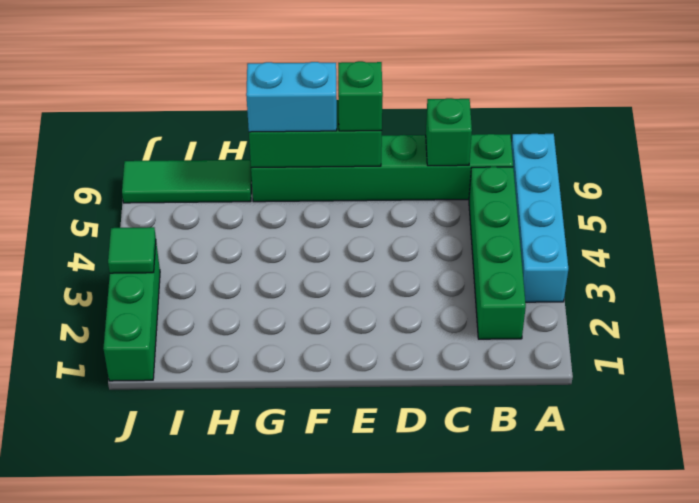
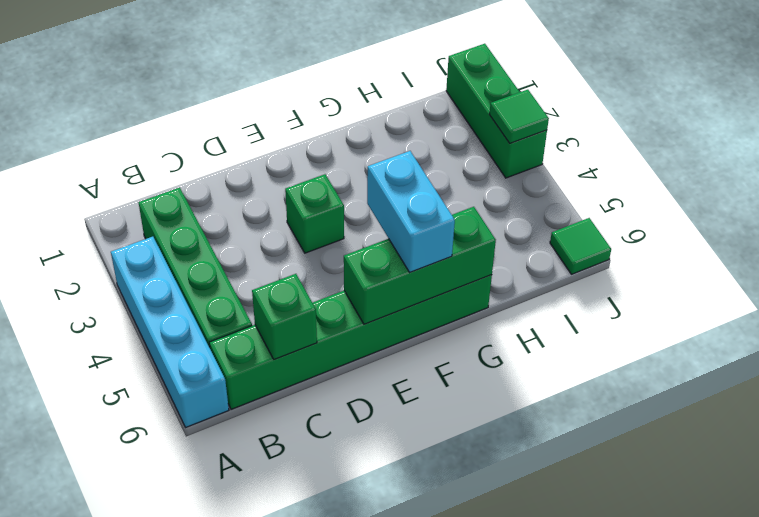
green 1x1 brick [338,61,383,131] -> green 1x1 brick moved to [285,174,344,253]
cyan 1x2 brick [246,62,337,132] -> cyan 1x2 brick turned to [367,151,455,272]
green 1x3 tile [122,160,252,203] -> green 1x1 tile [550,218,611,274]

